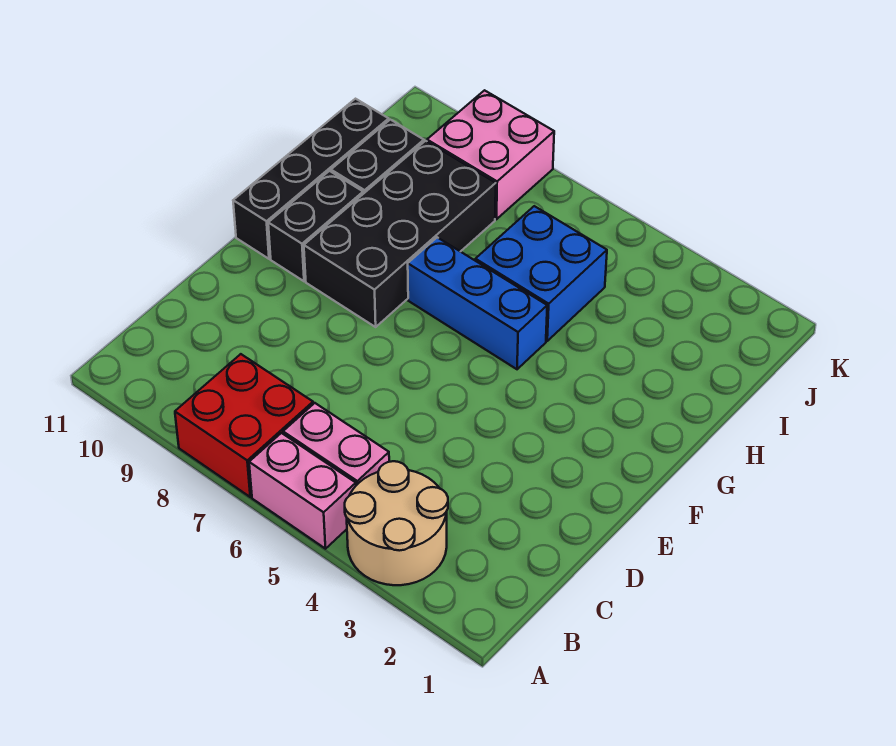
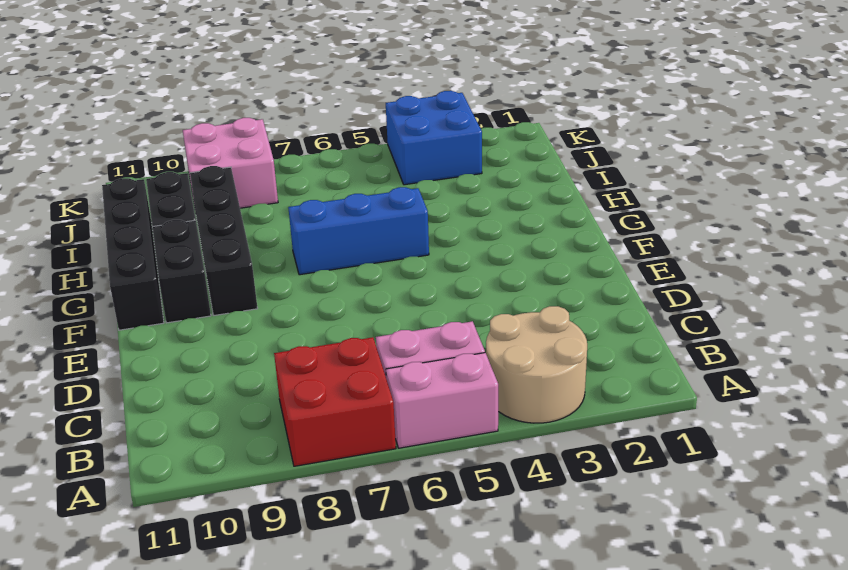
black 2x4 brick [304,141,496,327] -> black 1x4 brick [190,166,258,315]
blue 2x2 brick [475,206,607,341] -> blue 2x2 brick moved to [386,91,482,185]

